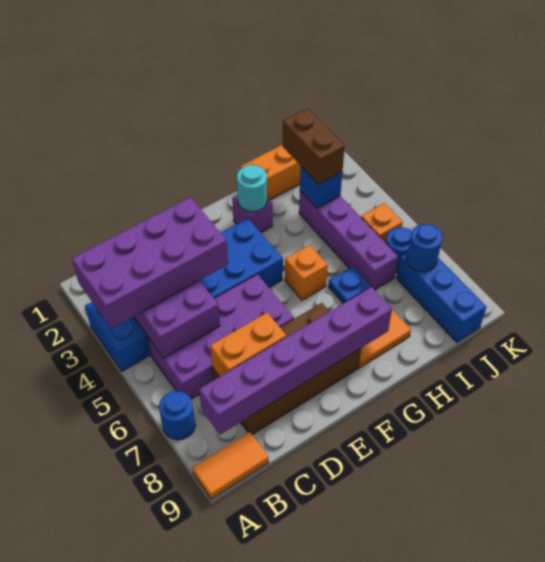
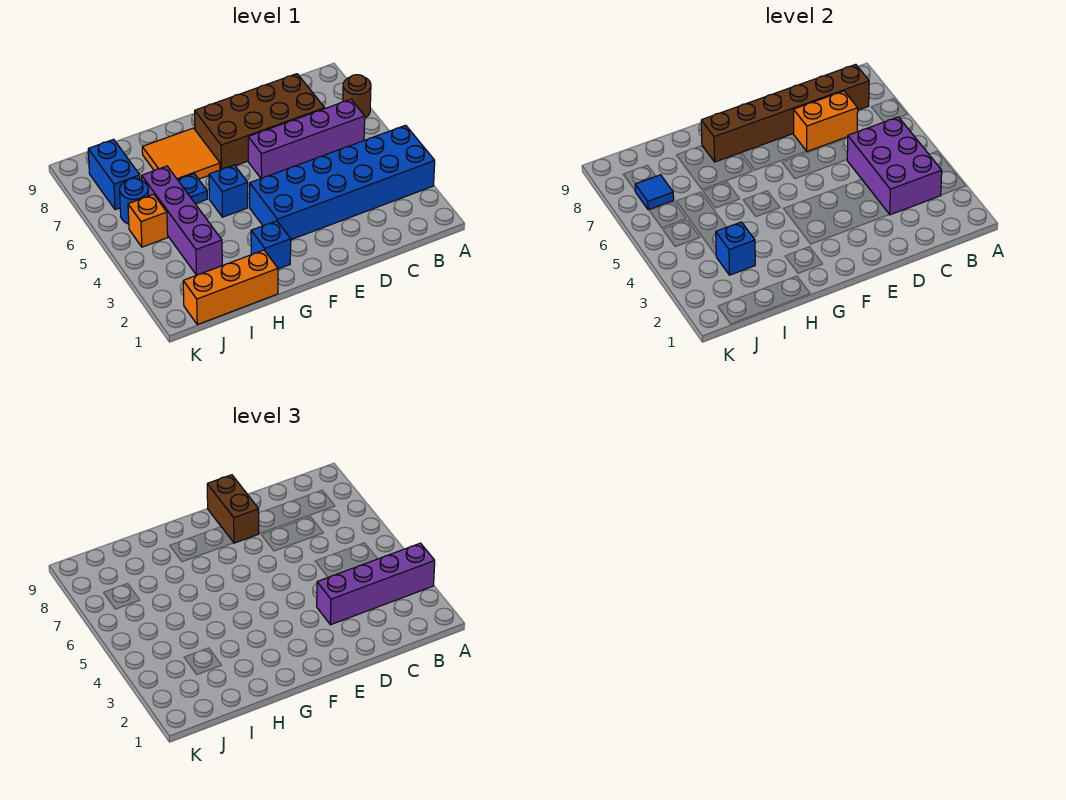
purple 2x4 brick [72,197,228,329] -> purple 1x4 brick [317,543,435,625]
blue 1x1 round brick [159,391,195,440] -> brown 1x1 round brick [343,75,371,118]
orange 1x2 tile [192,432,269,499] -> none
purple 2x4 brick [147,274,294,399] -> purple 1x4 brick [248,99,365,178]
purple 1x6 brick [199,287,392,435] -> brown 1x6 brick [701,64,869,162]
purple 1x1 brick [232,195,273,232] -> blue 1x1 brick [251,221,291,269]
cyan 1x1 round brick [237,165,267,212] -> none
orange 1x1 brick [285,245,328,300] -> blue 1x1 brick [209,165,248,217]
brown 1x2 brick [283,108,345,184] -> brown 1x2 brick moved to [207,475,259,543]
blue 1x3 brick [397,253,486,343] -> blue 1x2 brick [88,139,140,210]
blue 1x1 round brick [407,224,442,272] -> blue 1x1 tile [635,175,674,210]

